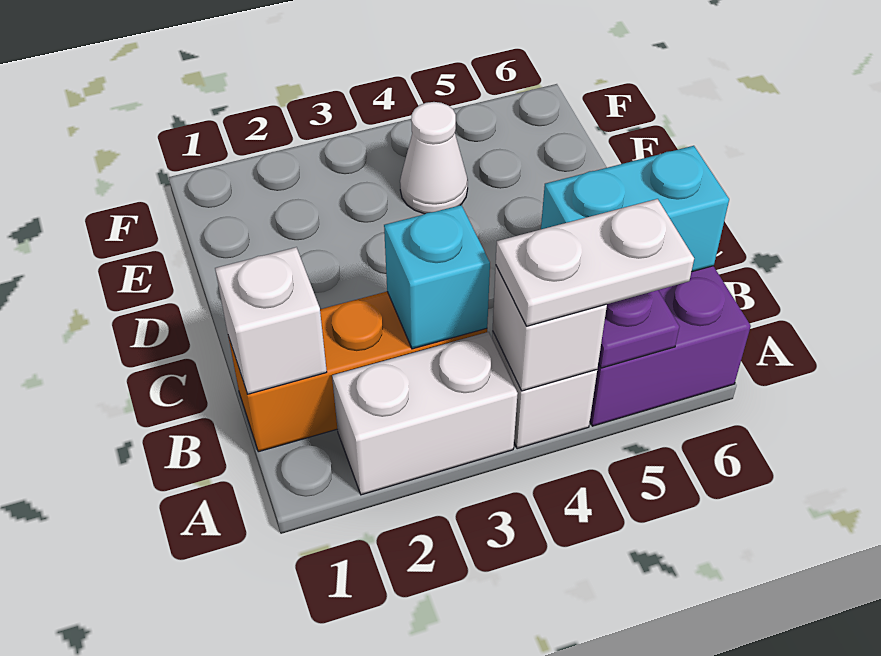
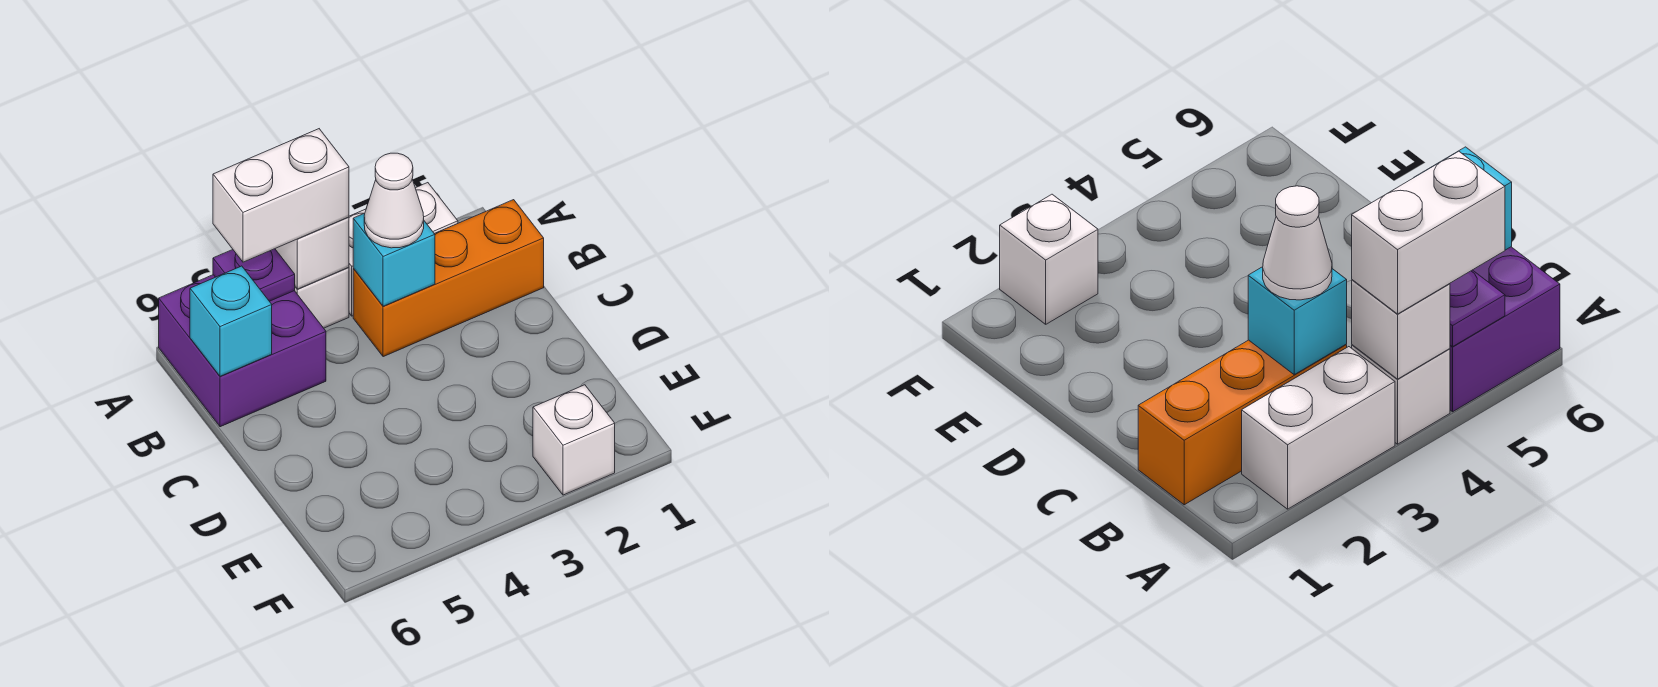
white 1x2 plate [496,199,694,326] -> white 1x2 brick [213,129,349,262]
white 1x1 brick [215,247,327,394] -> white 1x1 brick moved to [533,385,615,495]
cyan 1x2 brick [541,146,729,272] -> cyan 1x1 brick [190,266,272,376]
white 1x1 cone [400,102,468,214] -> white 1x1 cone moved to [364,153,424,248]

